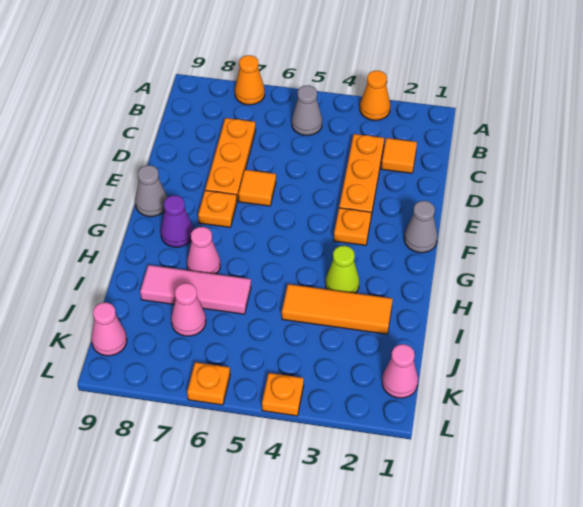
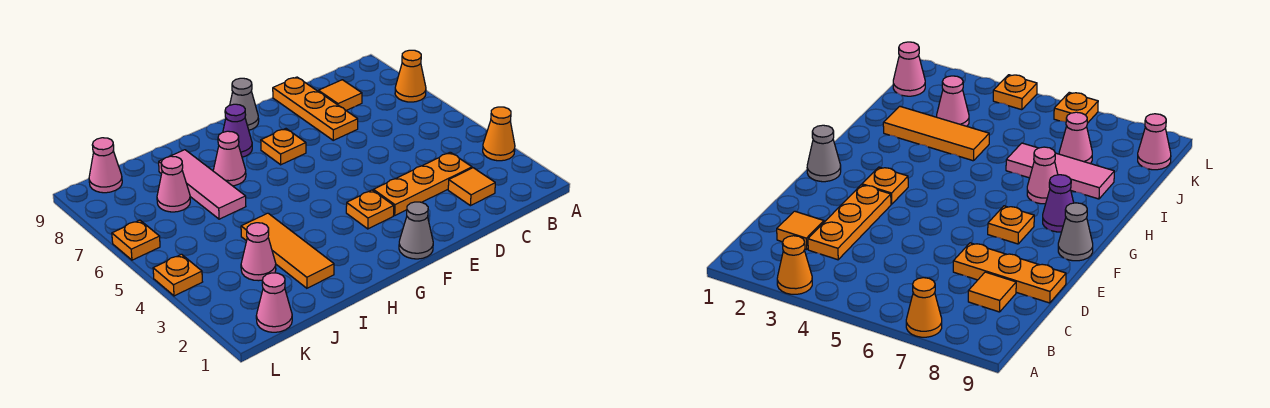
grey 1x1 cone [292,85,322,135] -> none
orange 1x3 plate [205,118,256,201] -> orange 1x3 plate turned to [273,77,358,140]
orange 1x1 tile [239,170,276,206] -> orange 1x1 tile moved to [318,80,362,110]
lime 1x1 cone [326,246,359,293] -> none
none -> pink 1x1 cone [241,223,276,281]

